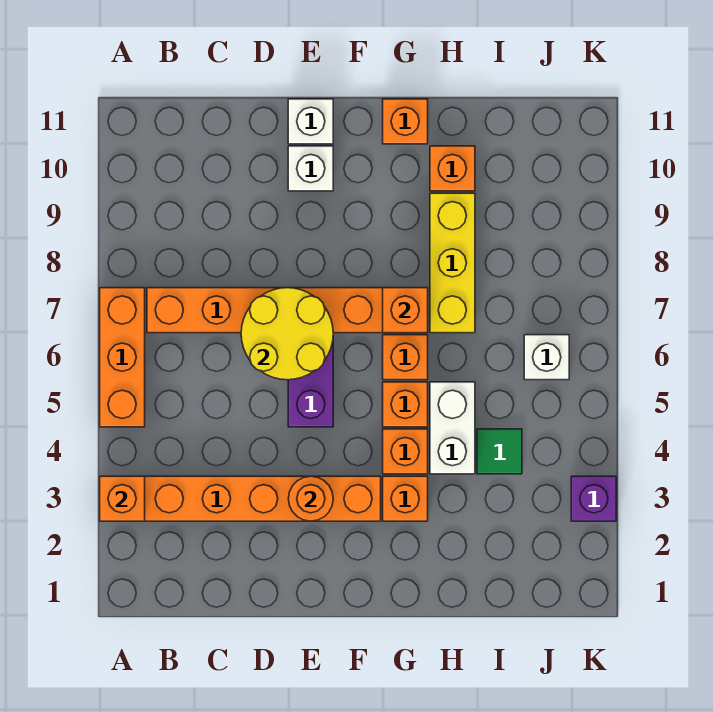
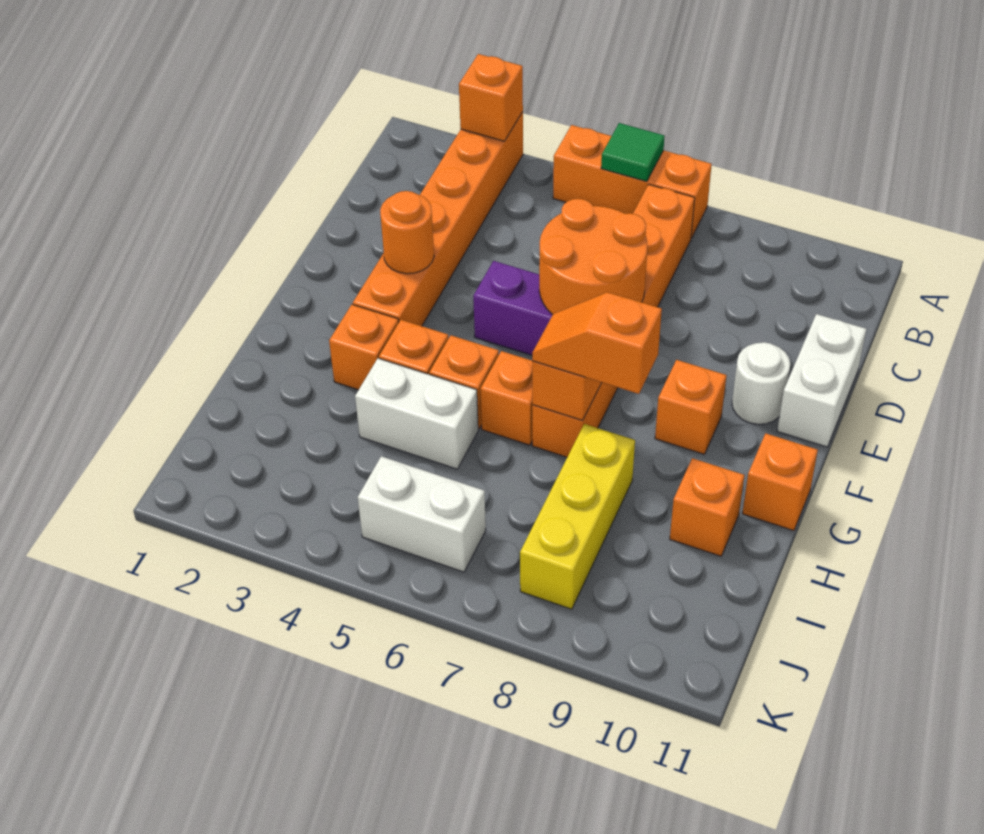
yellow 2x2 round brick [241,288,333,380] -> orange 2x2 round brick [539,199,647,315]
white 1x1 brick [288,146,333,191] -> white 1x1 round brick [732,342,790,424]
white 1x1 brick [288,99,333,144] -> white 1x2 brick [777,314,866,447]
none -> orange 1x1 brick [655,360,727,454]
none -> orange 1x2 slope [532,292,662,394]
yellow 1x3 brick [430,193,475,333] -> yellow 1x3 brick turned to [520,424,635,609]
green 1x1 tile [477,429,522,474] -> green 1x1 tile moved to [601,123,665,181]
white 1x1 brick [524,335,569,380] -> white 1x2 brick [358,456,486,572]
purple 1x1 brick [571,476,616,521] -> none

